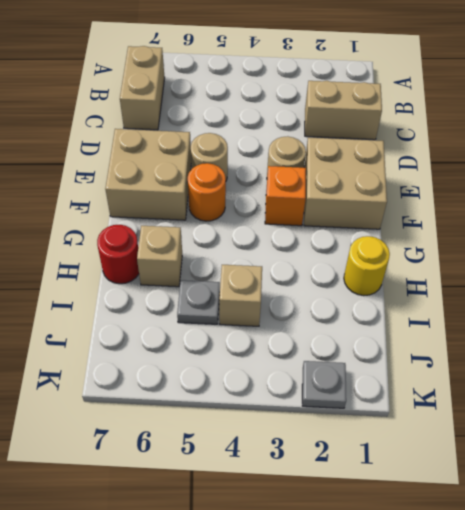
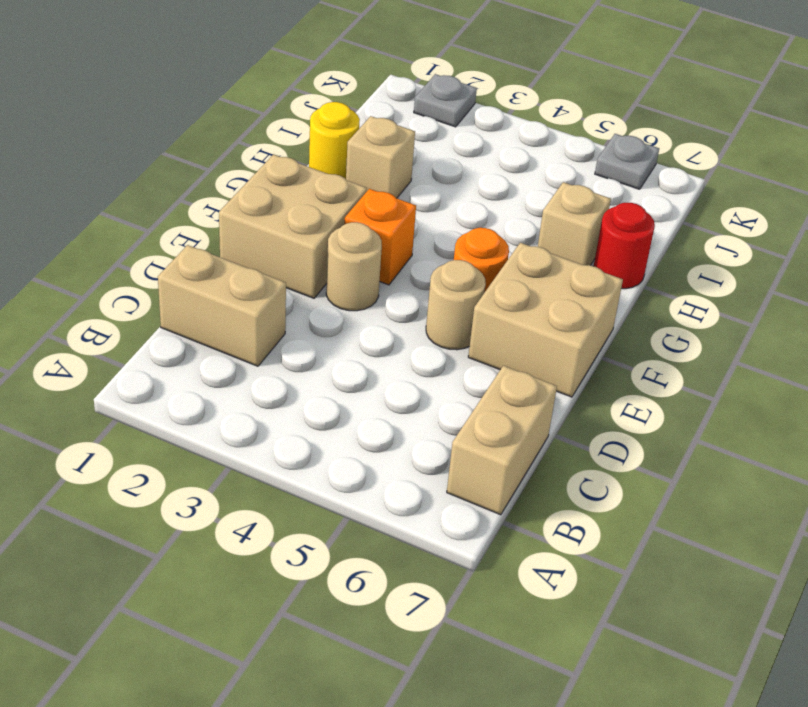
tan 1x1 brick [219,265,262,326] -> tan 1x1 brick moved to [346,116,415,198]
grey 1x1 plate [177,280,220,324] -> grey 1x1 plate moved to [595,134,659,189]

